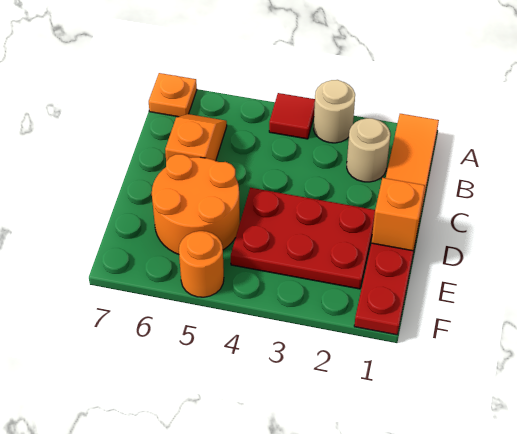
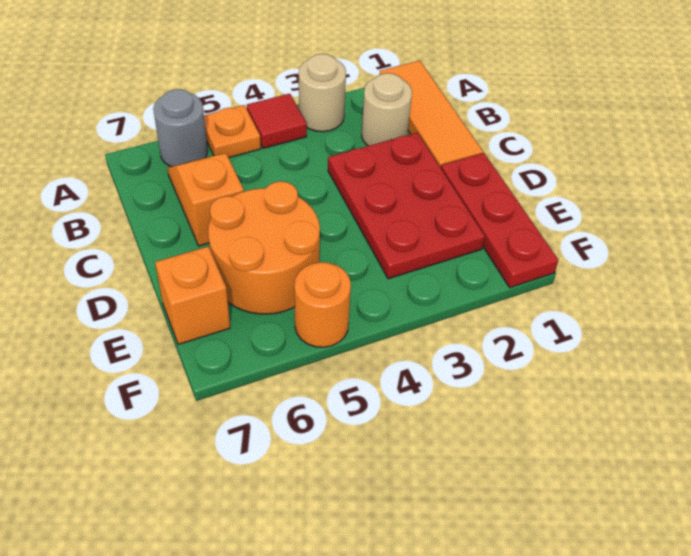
none -> grey 1x1 round brick [153,89,208,167]
orange 1x1 plate [149,73,197,117] -> orange 1x1 plate moved to [204,105,261,158]
orange 1x1 brick [371,178,425,251] -> orange 1x1 brick moved to [155,247,230,345]
red 2x3 plate [231,188,375,289] -> red 2x3 plate turned to [328,133,485,279]

